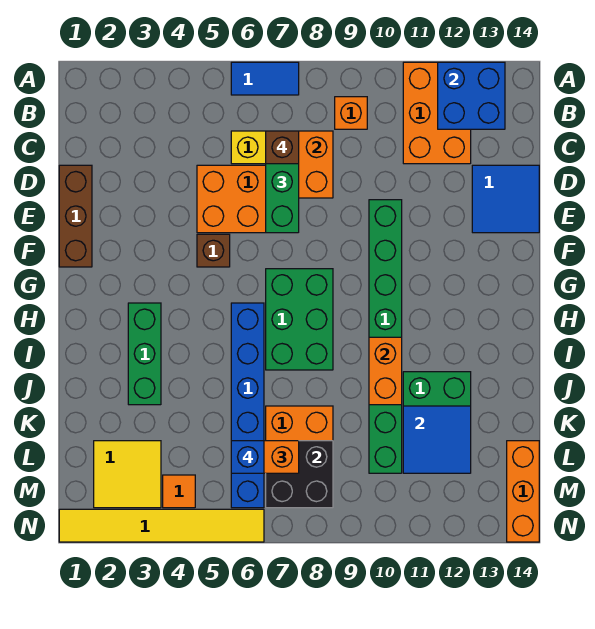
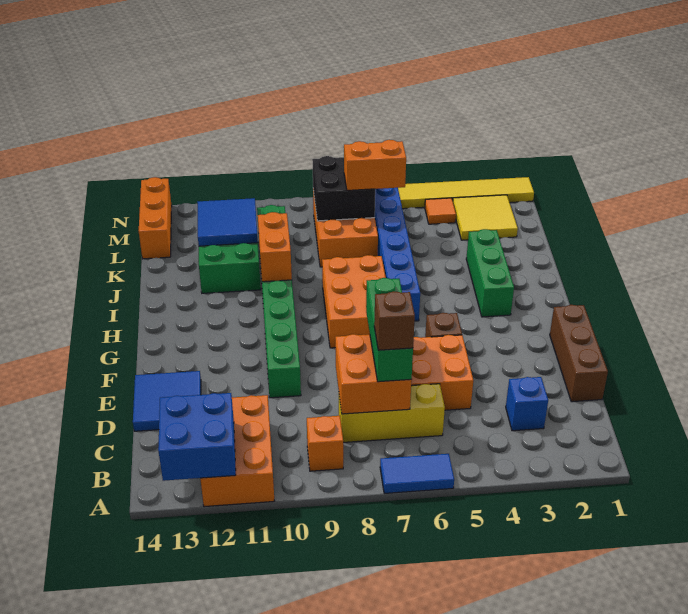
green 2x3 brick [266,269,333,370] -> orange 2x3 brick [322,255,386,348]
blue 1x1 brick [231,441,264,473] -> blue 1x1 brick moved to [506,377,548,431]

